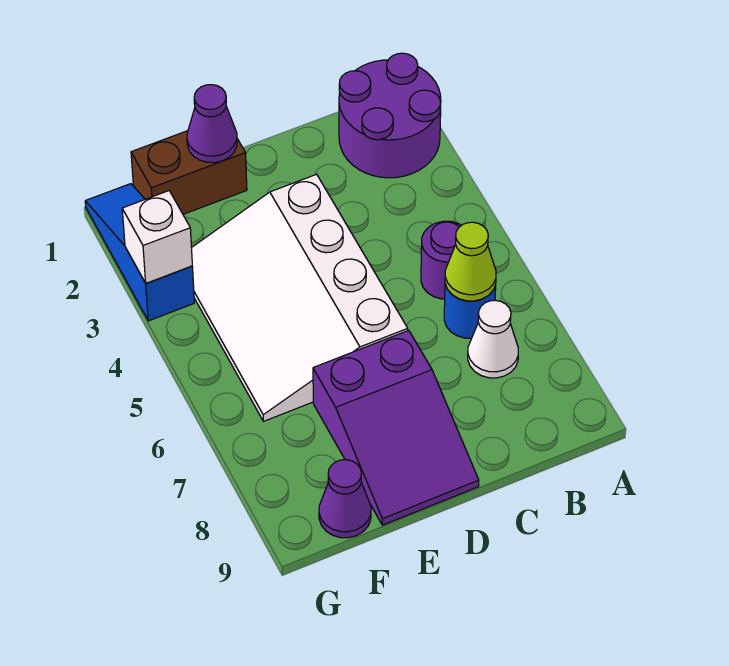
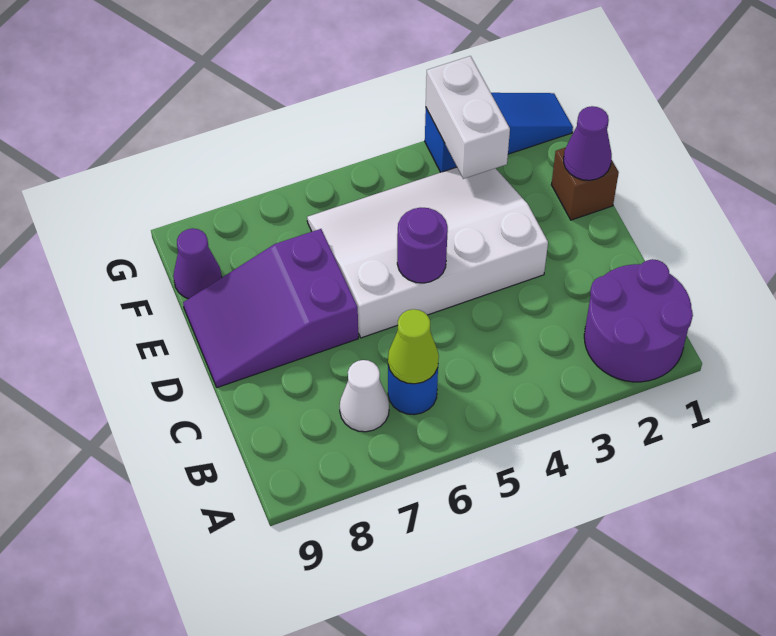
purple 1x1 round brick [421,221,461,299] -> purple 1x1 round brick moved to [397,208,448,283]
brown 1x2 brick [131,131,247,214] -> brown 1x1 brick [551,147,619,220]
white 1x1 brick [122,191,192,283] -> white 1x2 brick [426,56,510,179]

